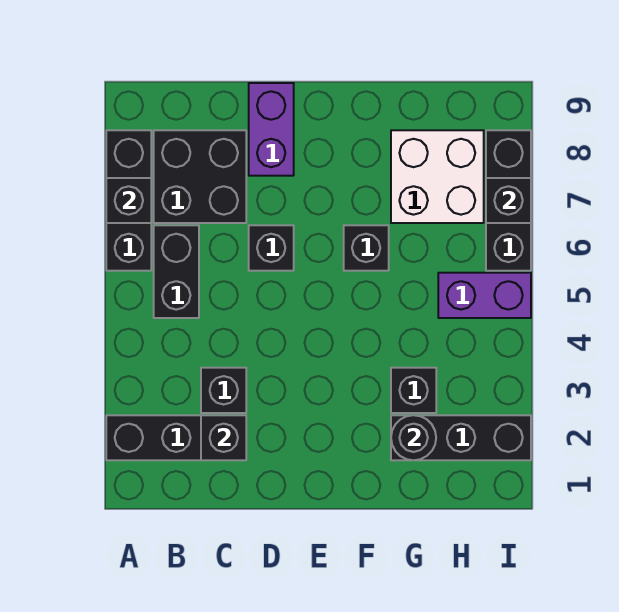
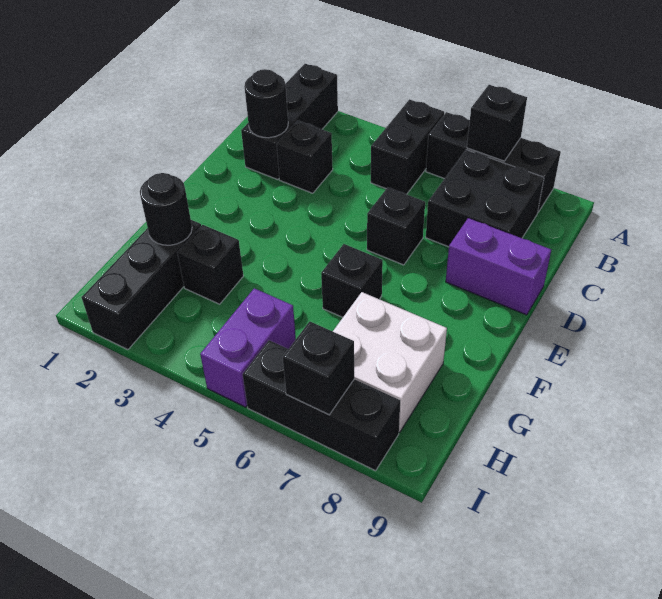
black 1x2 brick [154,225,199,318] -> black 1x2 brick turned to [371,99,444,194]
black 1x1 brick [201,415,246,460] -> black 1x1 round brick [244,69,288,138]

